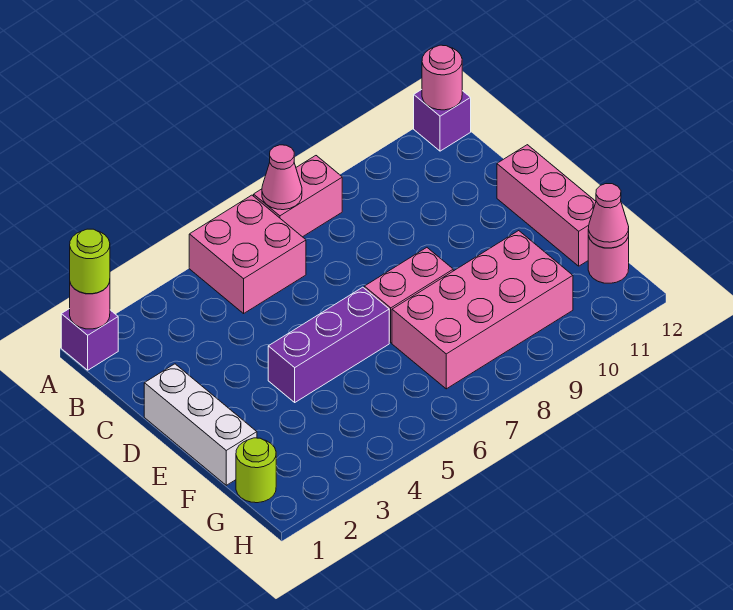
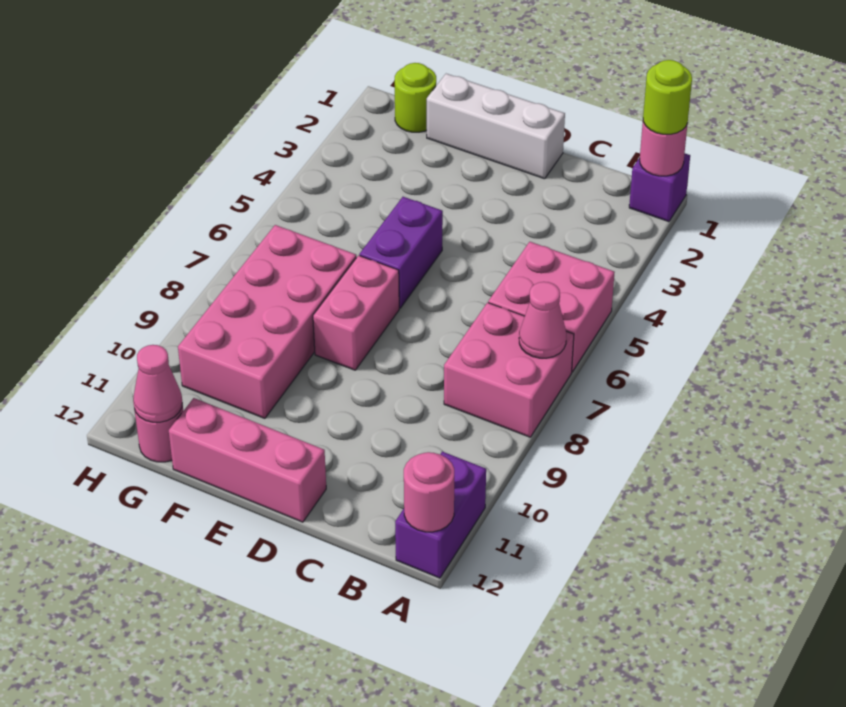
pink 1x2 brick [254,156,342,237] -> pink 2x2 brick [444,303,574,437]
purple 1x1 brick [414,90,471,151] -> purple 1x2 brick [395,452,486,578]
purple 1x3 brick [268,287,389,402] -> purple 1x2 brick [359,197,443,308]

